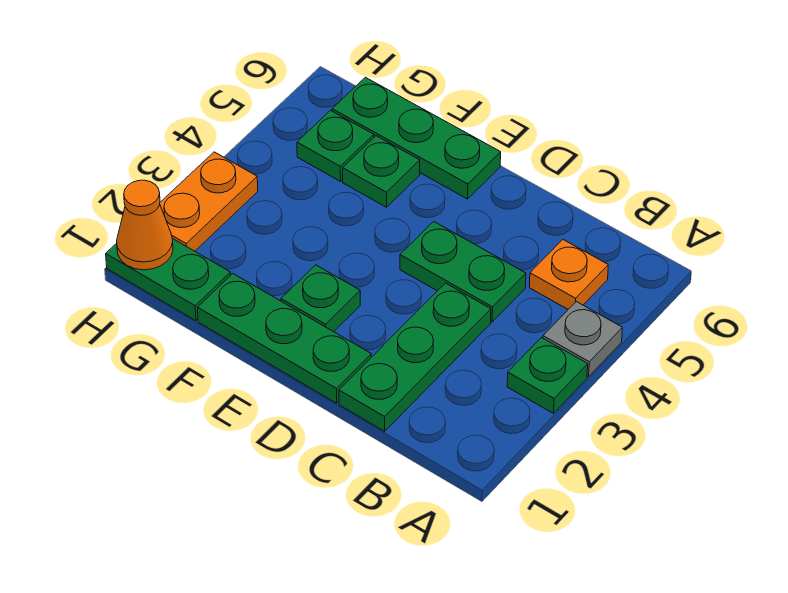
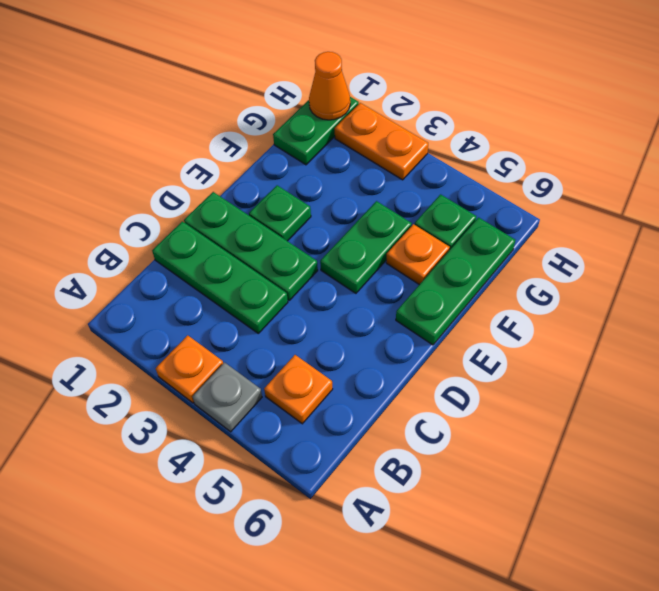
green 1x1 plate [507,338,588,413] -> orange 1x1 plate [156,335,223,403]
green 1x2 plate [400,222,526,322] -> green 1x2 plate moved to [320,201,412,293]
green 1x3 plate [198,274,371,403] -> green 1x3 plate turned to [184,192,318,300]
green 1x1 plate [343,136,420,207] -> orange 1x1 plate [386,224,450,285]

